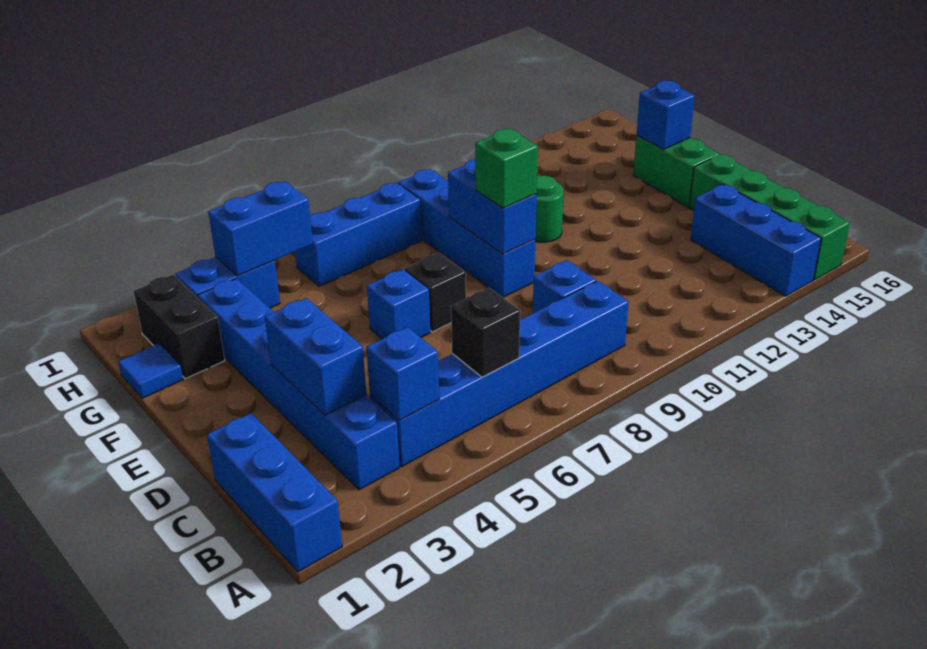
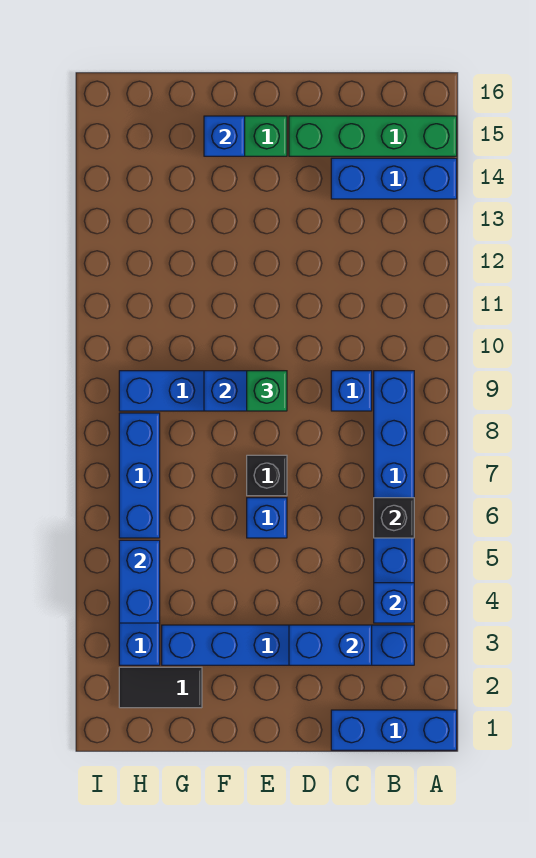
green 1x1 round brick [535,176,564,242] -> none
blue 1x1 tile [118,344,183,398] -> none
black 1x2 brick [133,275,225,379] -> black 1x2 tile [119,667,202,708]

